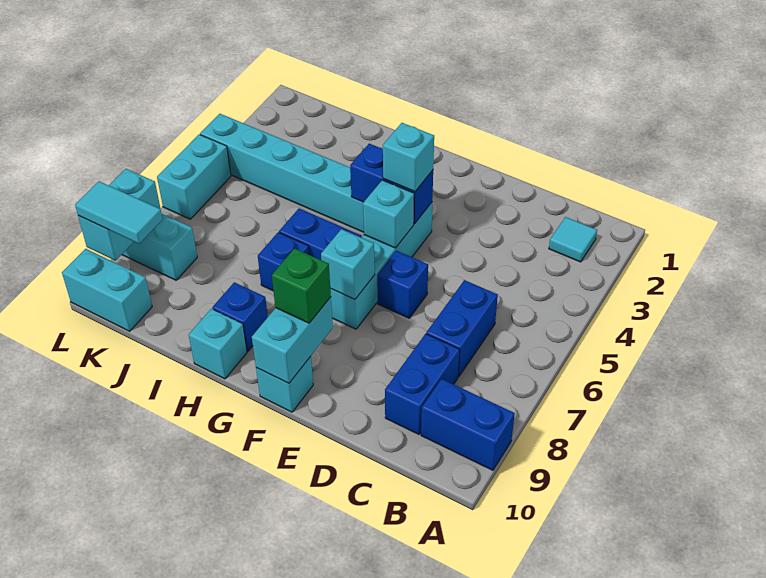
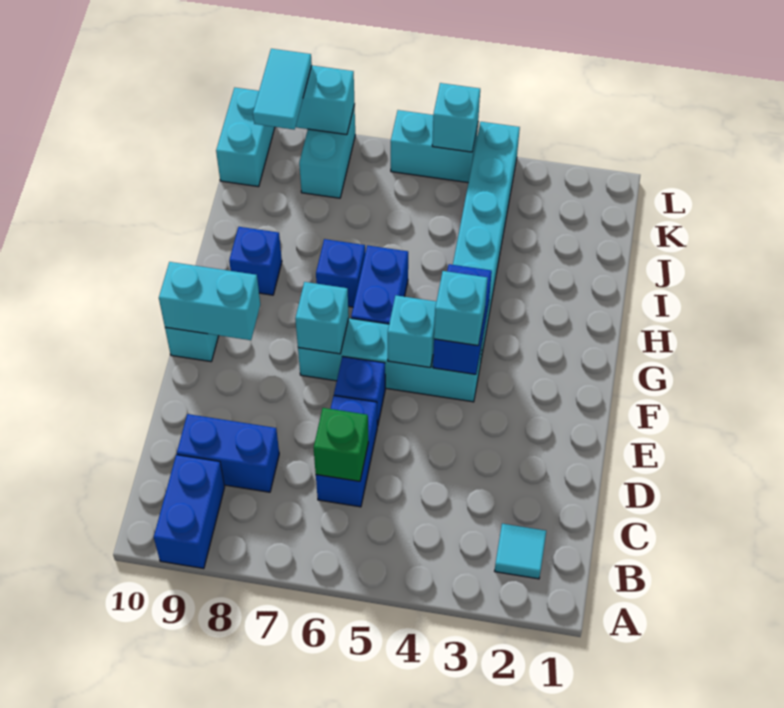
blue 1x2 brick [426,280,498,377] -> blue 1x2 brick turned to [316,396,377,507]
green 1x1 brick [272,248,331,323] -> green 1x1 brick moved to [314,408,368,481]
cyan 1x1 brick [189,309,247,379] -> cyan 1x1 brick moved to [432,83,480,152]

